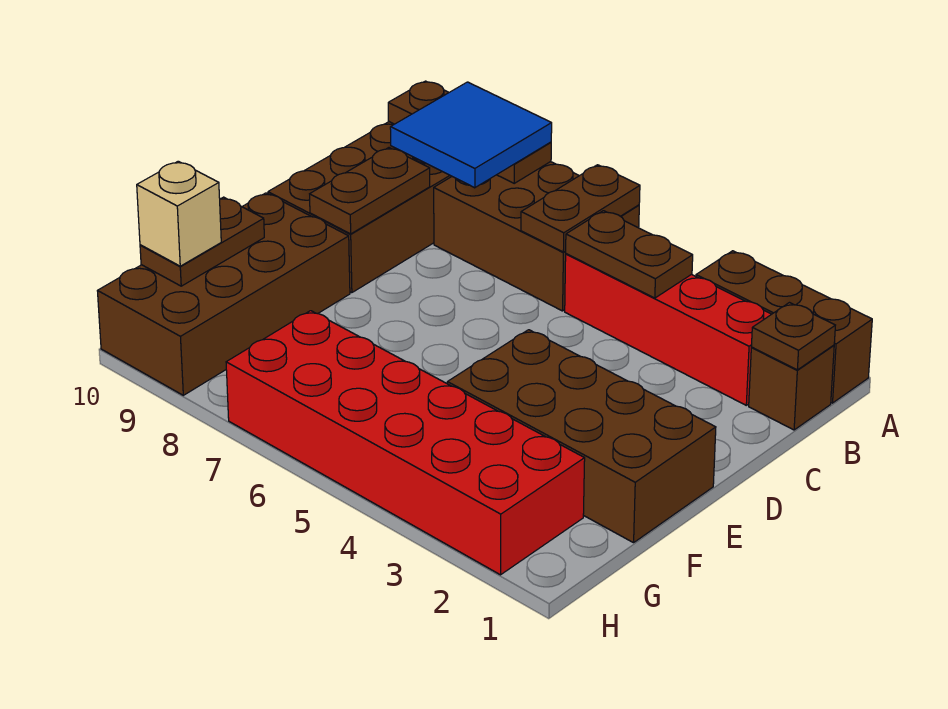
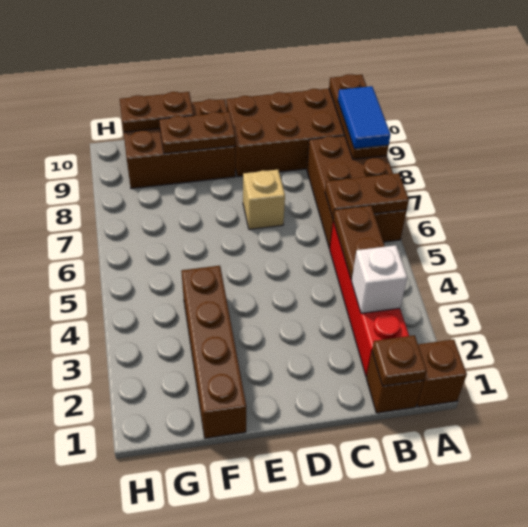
brown 1x3 brick [696,251,872,403] -> brown 1x1 brick [417,339,467,407]
blue 2x2 tile [390,82,552,188] -> blue 1x2 tile [338,86,391,149]
none -> white 1x1 brick [352,245,407,313]
brown 1x2 plate [310,148,430,234] -> brown 1x2 plate moved to [159,112,235,154]
brown 2x4 brick [447,330,716,543] -> brown 1x4 brick [181,266,246,438]
brown 2x4 brick [98,193,350,395] -> brown 2x3 brick [124,99,235,189]
red 2x6 brick [226,311,585,575] -> none
tan 1x1 brick [137,161,221,266] -> tan 1x1 brick moved to [243,170,285,229]

